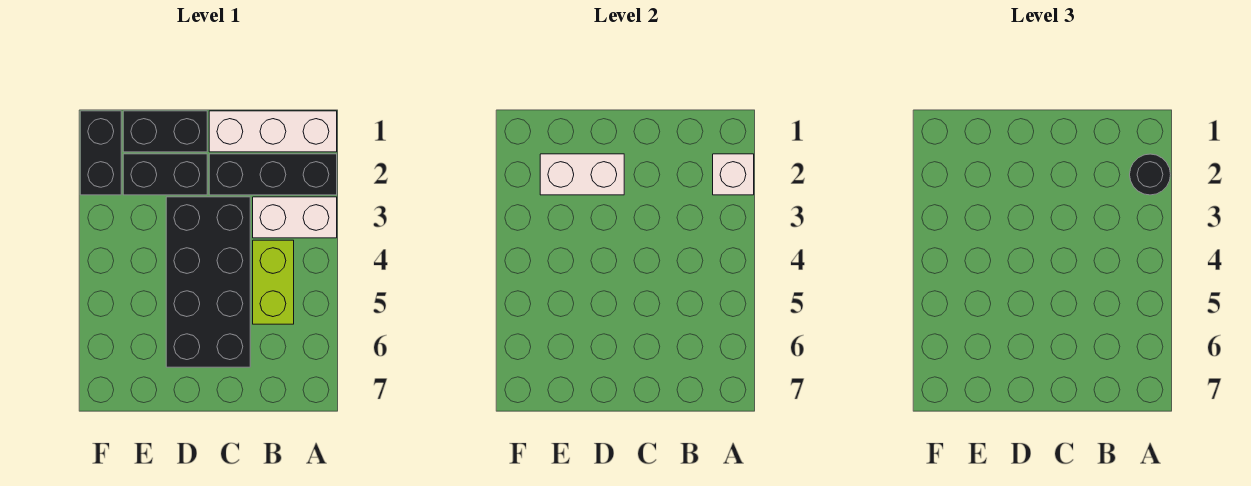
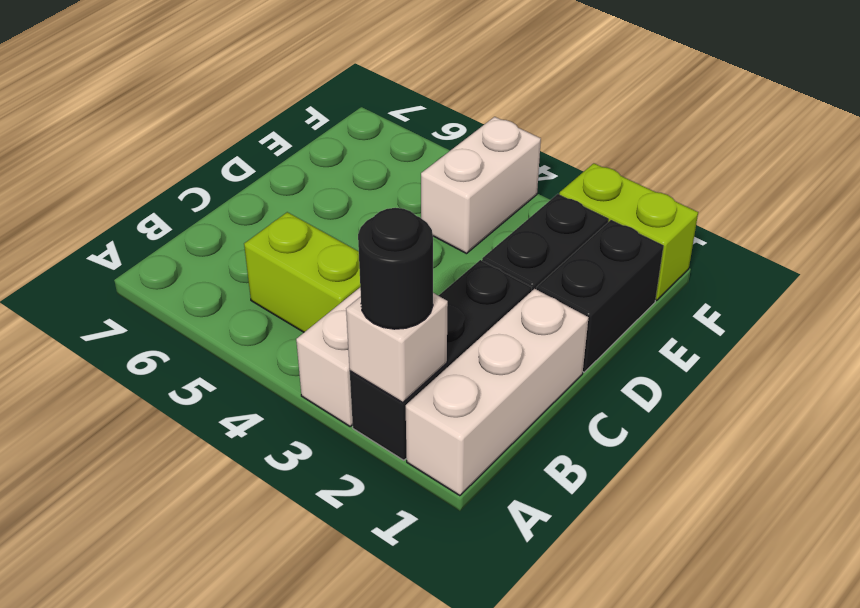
black 2x4 brick [166,197,250,367] -> none
white 1x2 brick [540,154,624,195] -> white 1x2 brick moved to [421,117,541,254]
black 1x2 brick [80,111,121,195] -> lime 1x2 brick [559,163,698,300]

